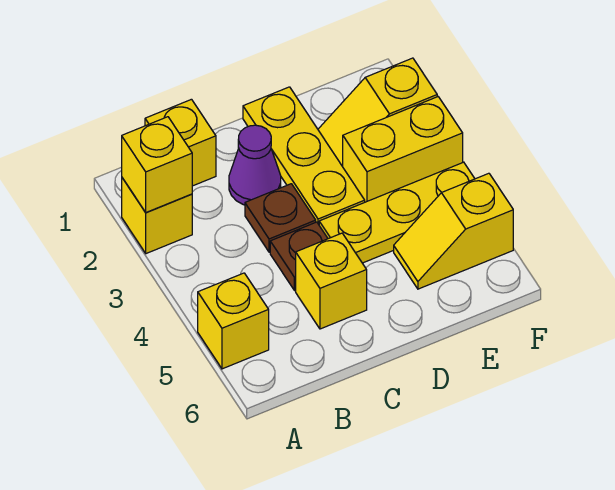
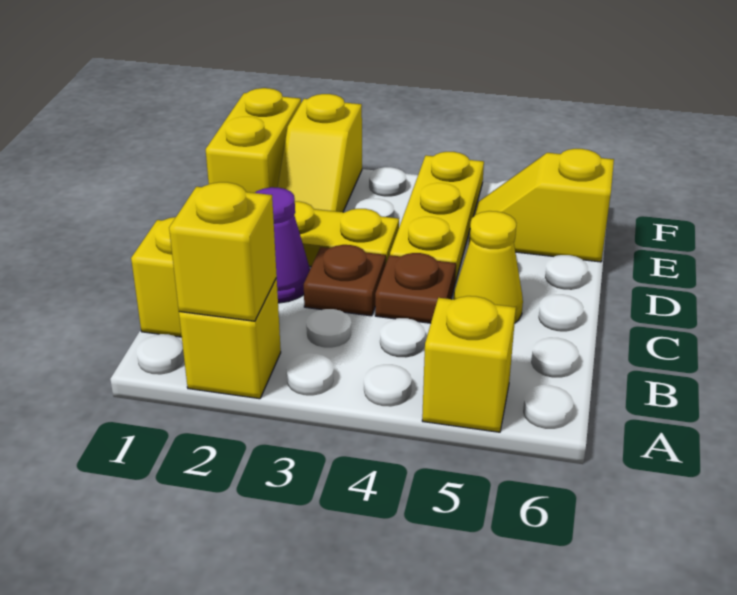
yellow 1x1 brick [296,233,367,329] -> yellow 1x1 cone [453,211,523,323]
yellow 1x2 brick [343,97,463,202] -> yellow 1x2 brick moved to [206,88,301,193]
yellow 1x2 slope [394,173,513,289] -> yellow 1x2 slope turned to [469,149,614,262]

